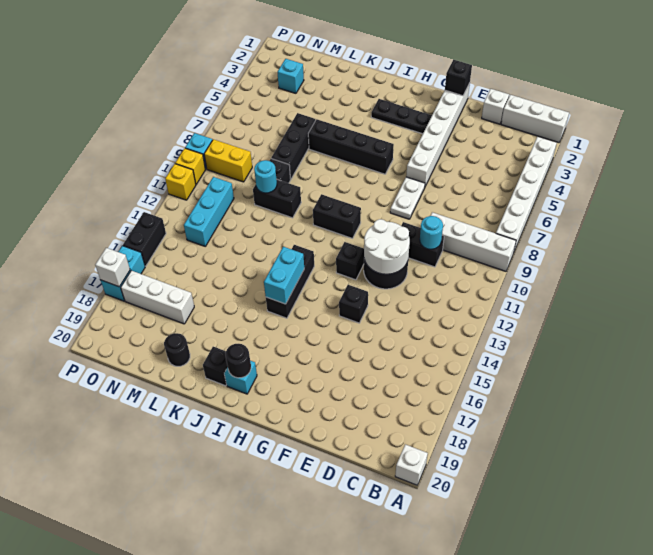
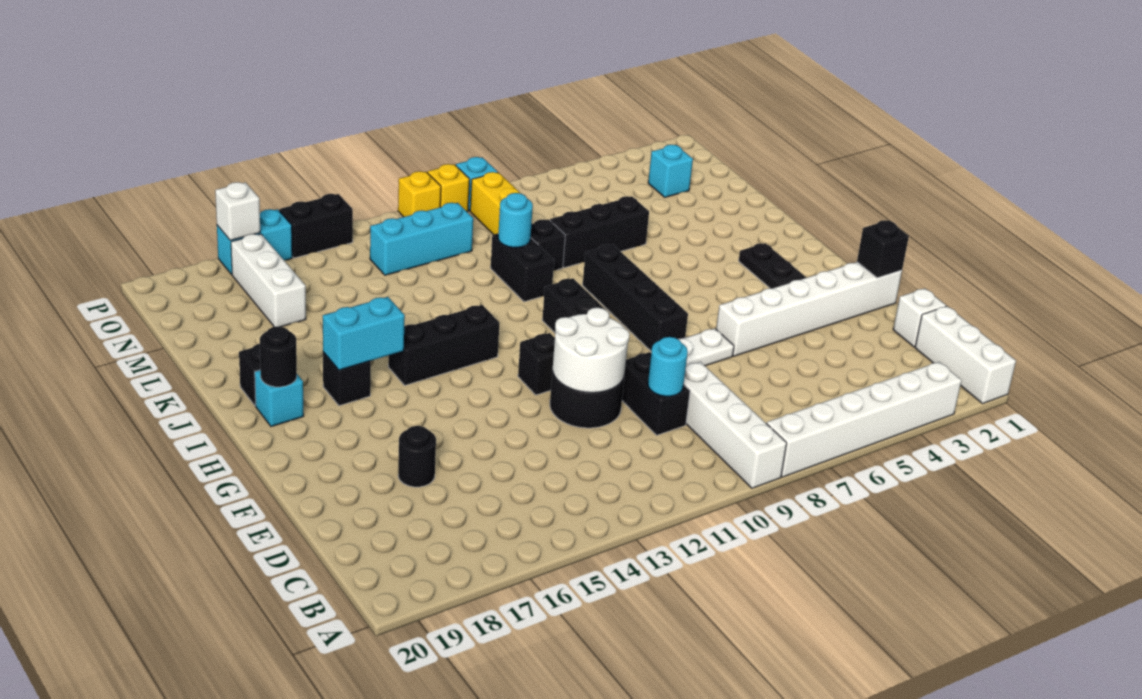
white 1x1 brick [395,444,428,485] -> none
black 1x1 brick [339,285,368,323] -> black 1x1 brick moved to [323,352,371,406]
black 1x4 brick [308,119,394,174] -> black 1x4 brick moved to [583,244,688,351]
cyan 1x2 brick [264,247,304,304] -> cyan 1x2 brick moved to [323,297,405,370]
black 1x1 round brick [164,333,190,366] -> black 1x1 round brick moved to [398,426,436,487]

